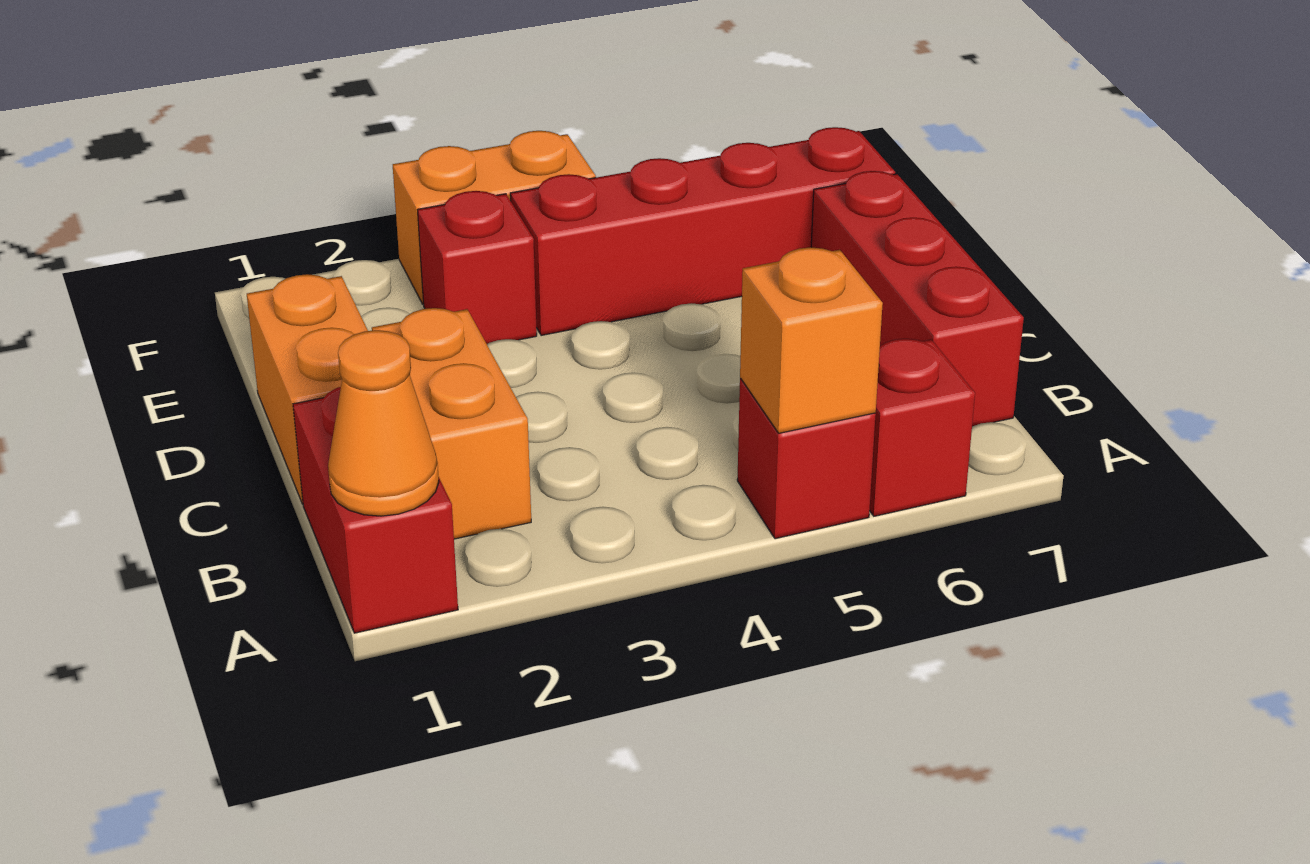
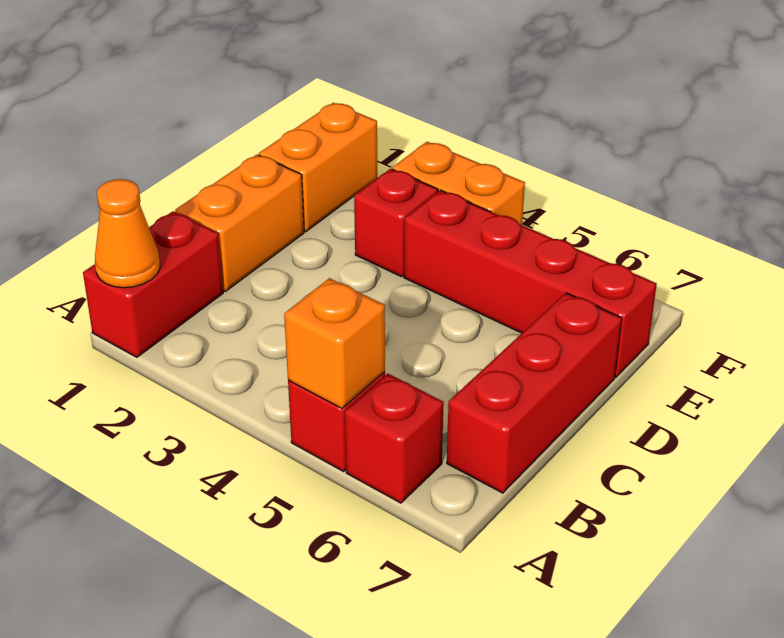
orange 1x2 brick [372,308,531,539] -> orange 1x2 brick moved to [259,103,377,232]

